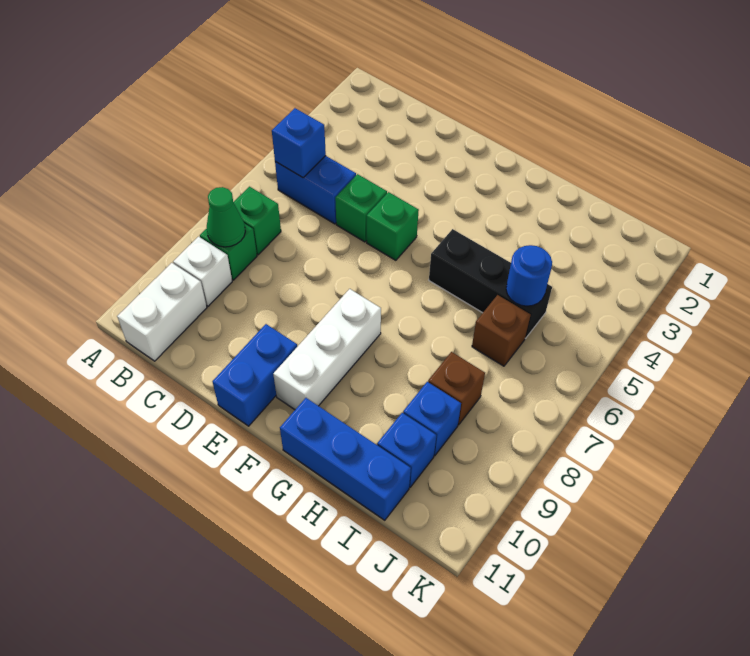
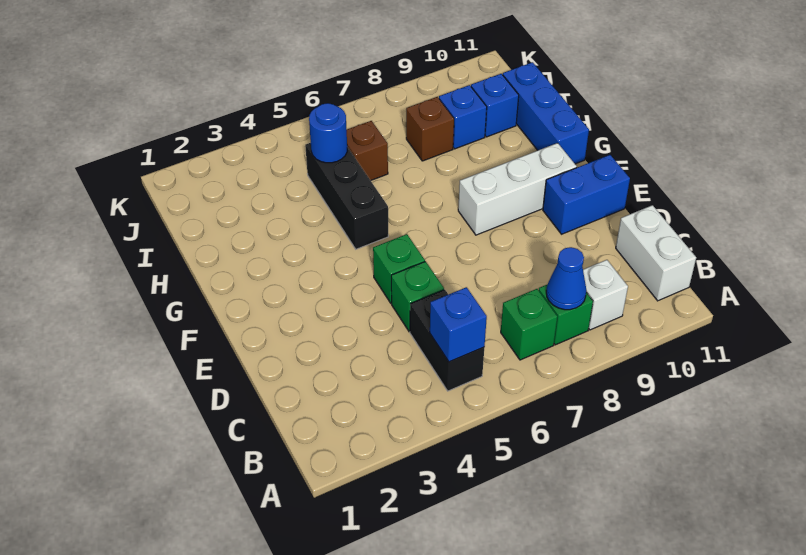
blue 1x2 brick [275,156,356,224] -> black 1x2 brick [410,290,484,391]
green 1x1 cone [207,187,245,247] -> blue 1x1 cone [546,247,586,310]
white 1x2 brick [117,263,207,361] -> white 1x2 brick turned to [616,205,696,301]

